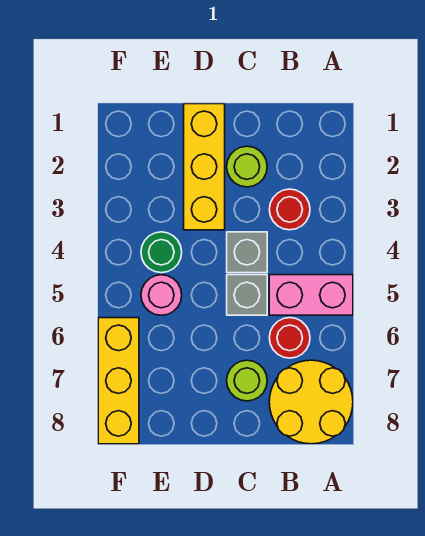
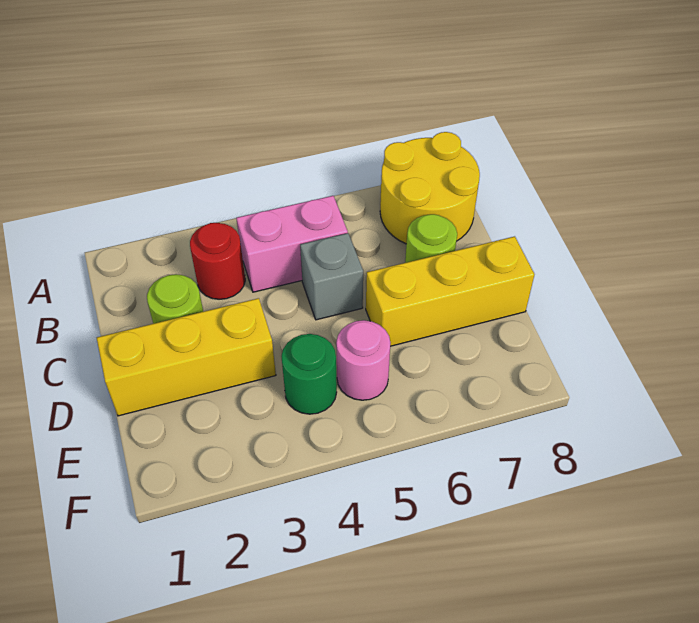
pink 1x2 brick [269,275,353,315] -> pink 1x2 brick turned to [236,196,348,292]
red 1x1 round brick [269,318,310,358] -> none
grey 1x1 brick [227,232,267,273] -> none
yellow 1x3 brick [98,318,139,444] -> yellow 1x3 brick moved to [366,236,534,346]

